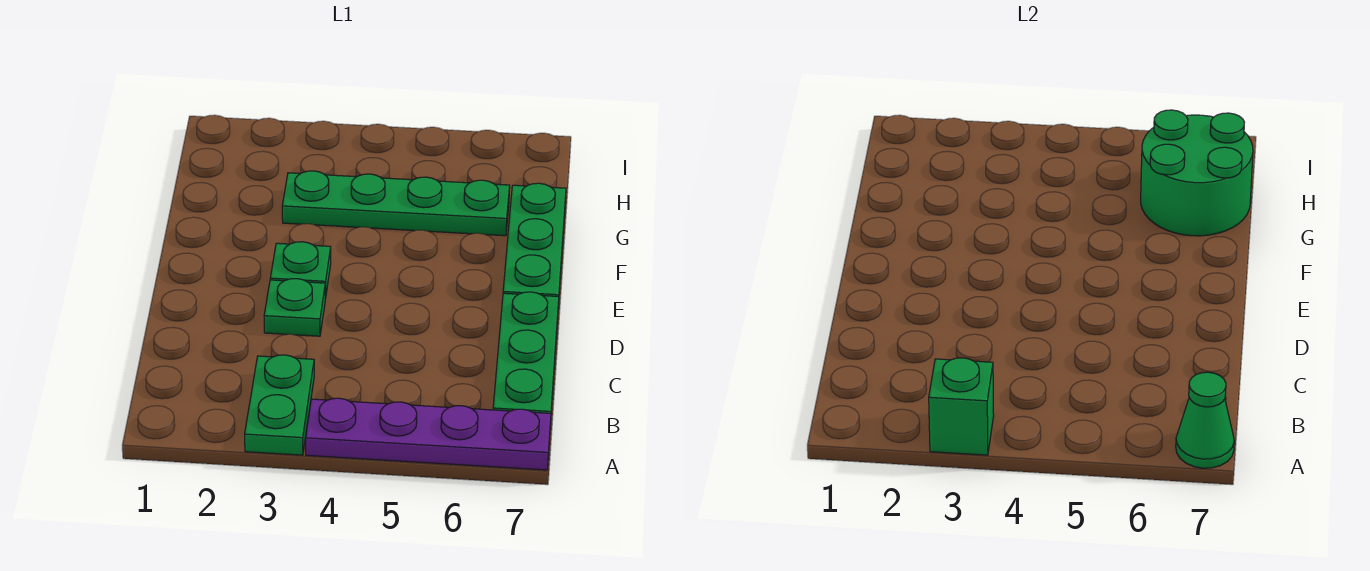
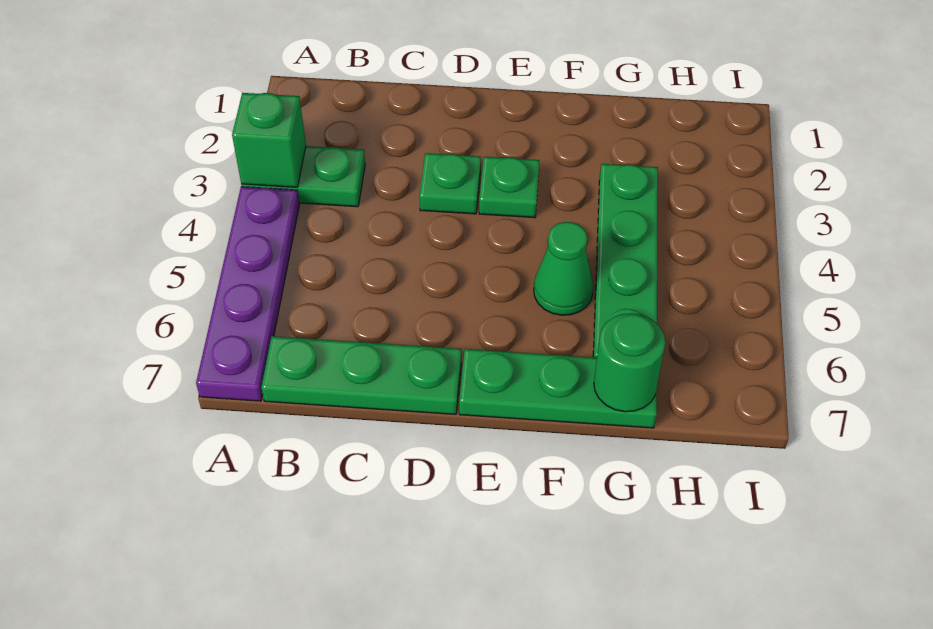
green 1x1 cone [1176,372,1234,468] -> green 1x1 cone moved to [534,222,593,315]
green 2x2 round brick [1141,110,1253,236] -> green 1x1 round brick [594,313,665,412]

